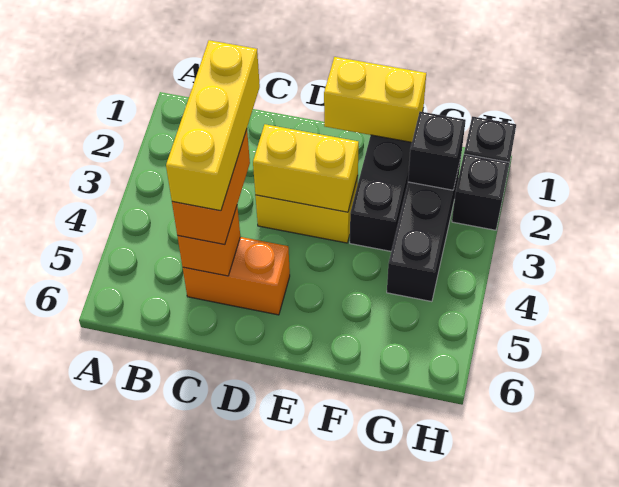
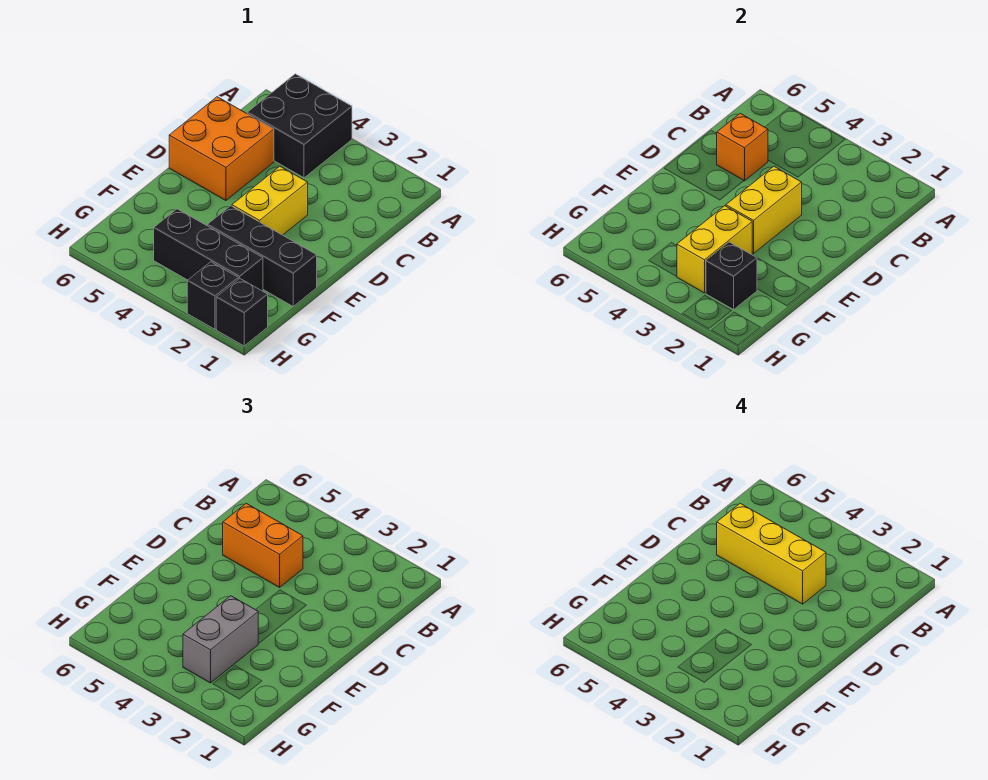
none -> black 2x2 brick [247,74,352,178]
orange 1x2 brick [183,237,290,315] -> orange 2x2 brick [169,97,274,201]
yellow 1x2 brick [324,57,426,142] -> yellow 1x2 brick moved to [677,206,752,293]
none -> grey 1x2 brick [183,596,259,683]

